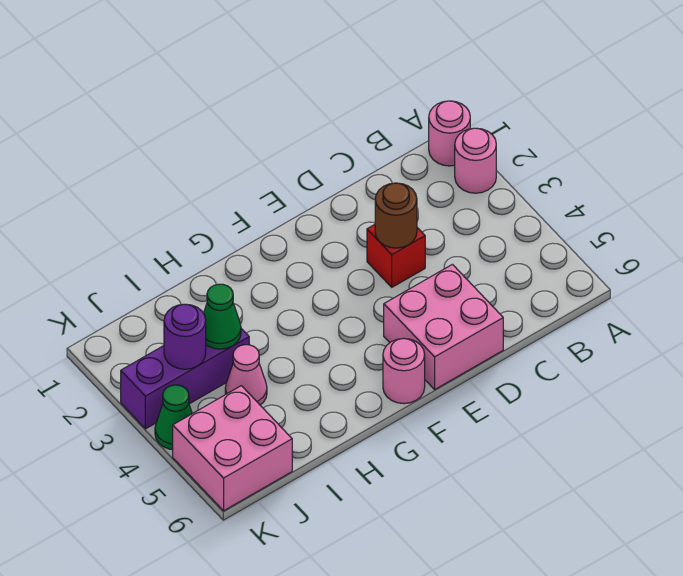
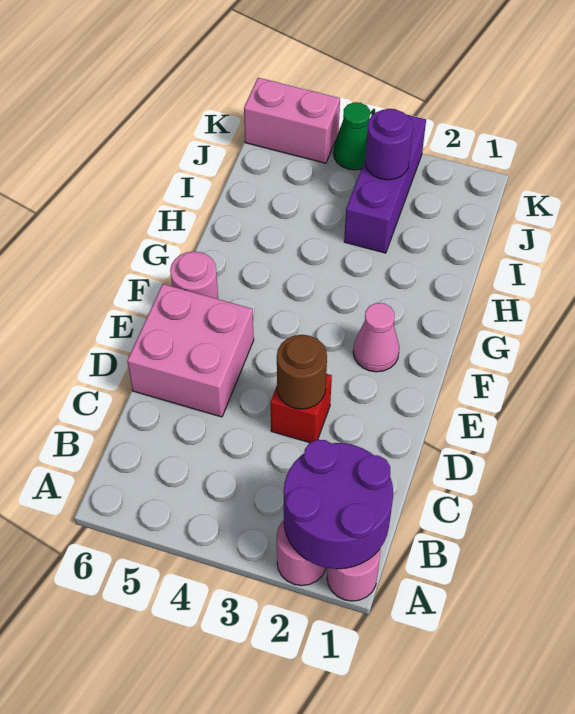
none -> purple 2x2 round brick [284,440,393,569]
green 1x1 cone [204,284,241,349] -> none
pink 1x1 cone [225,345,267,405] -> pink 1x1 cone moved to [353,303,399,372]
pink 2x2 brick [173,386,292,511] -> pink 1x2 brick [244,78,340,163]

